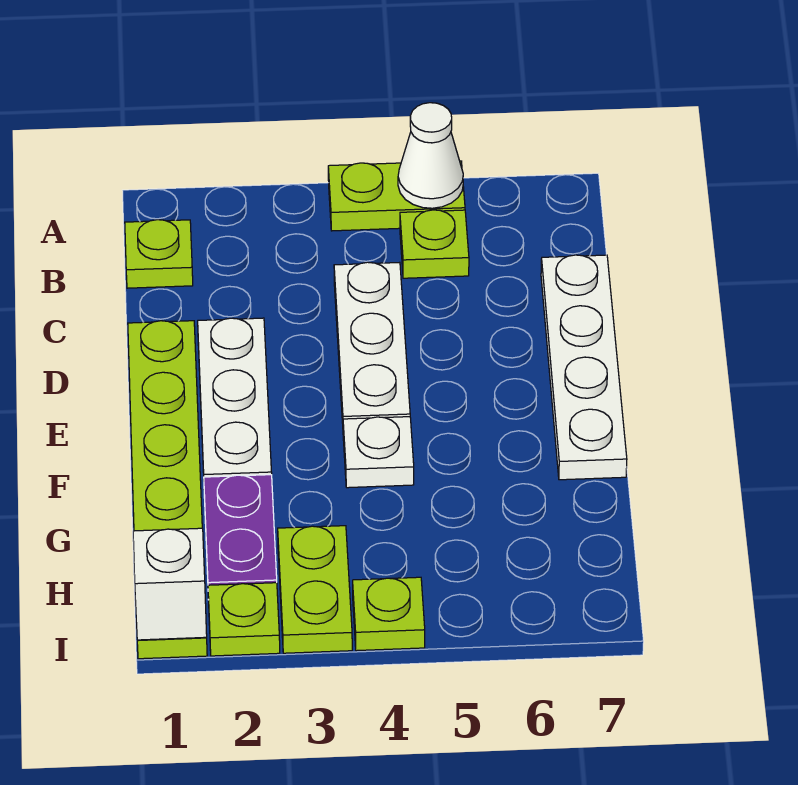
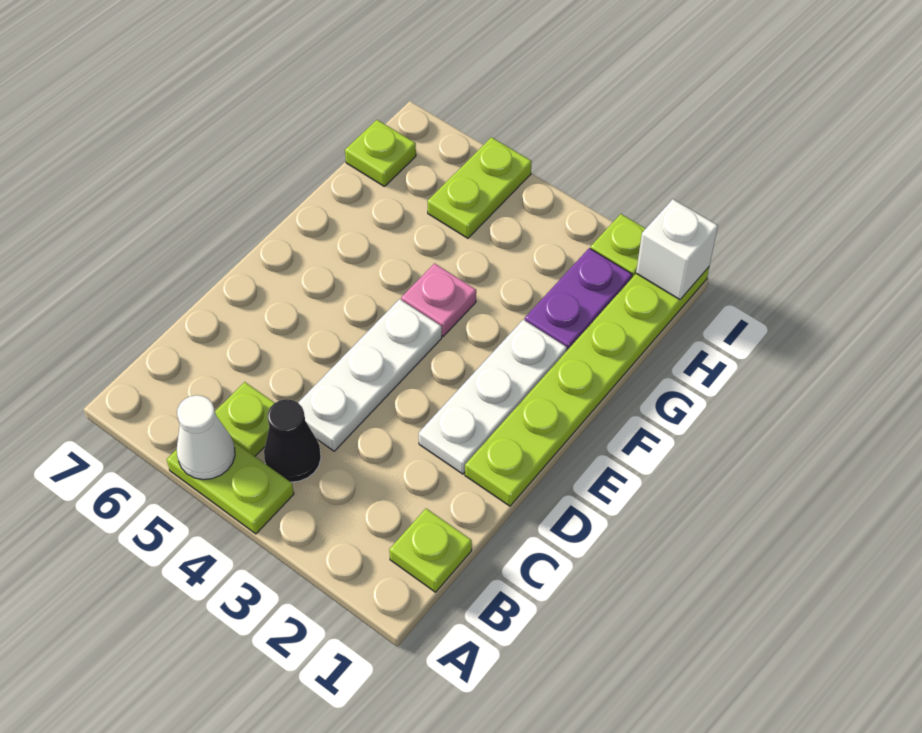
none -> black 1x1 cone [264,399,321,482]
white 1x4 plate [541,255,627,480] -> none
white 1x1 plate [343,417,414,488] -> pink 1x1 plate [401,263,476,336]
lime 1x2 plate [278,526,352,653] -> lime 1x2 plate moved to [427,137,532,238]
lime 1x1 plate [353,577,425,651] -> lime 1x1 plate moved to [345,120,416,186]

